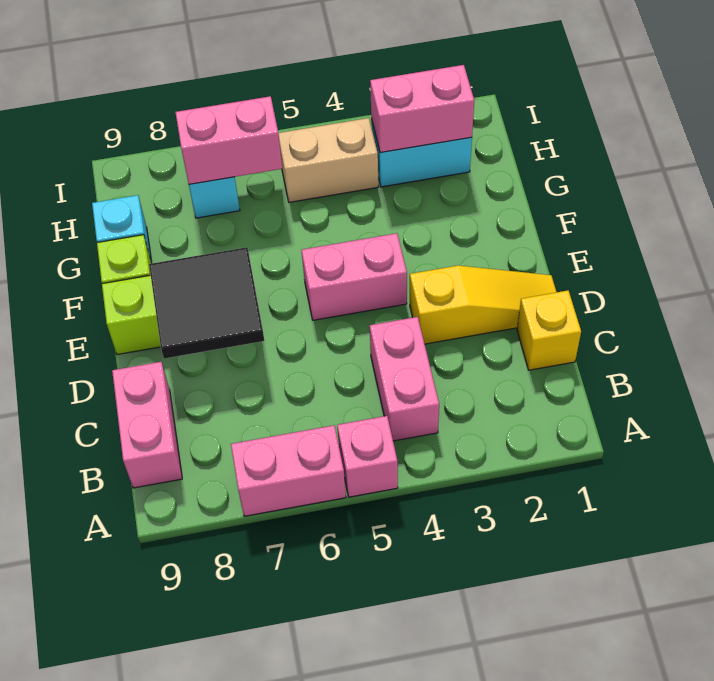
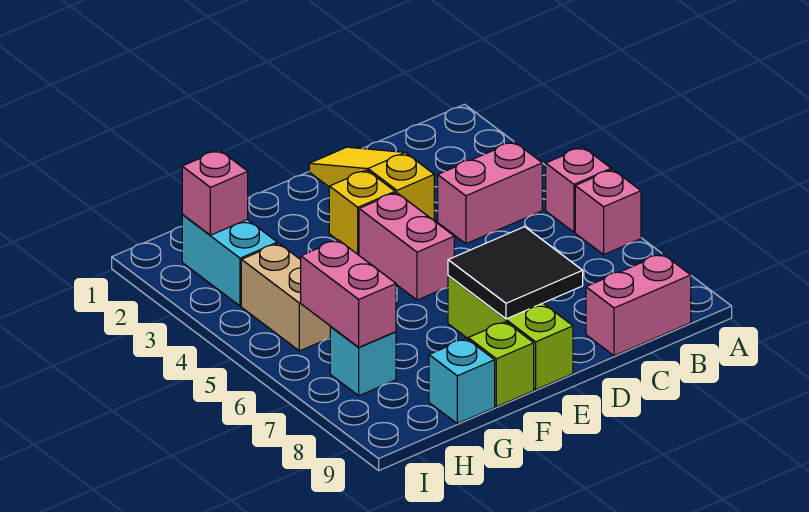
pink 1x2 brick [231,425,346,516] -> pink 1x1 brick [575,169,641,254]
yellow 1x1 brick [517,291,581,370] -> yellow 1x1 brick moved to [329,170,395,255]
pink 1x2 brick [370,65,474,153] -> pink 1x1 brick [182,150,248,235]

